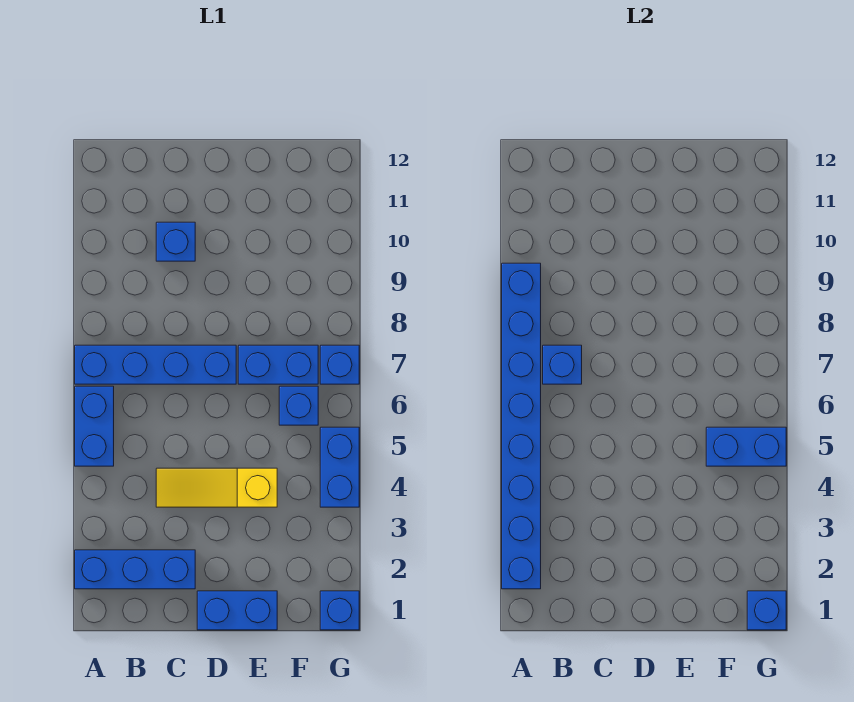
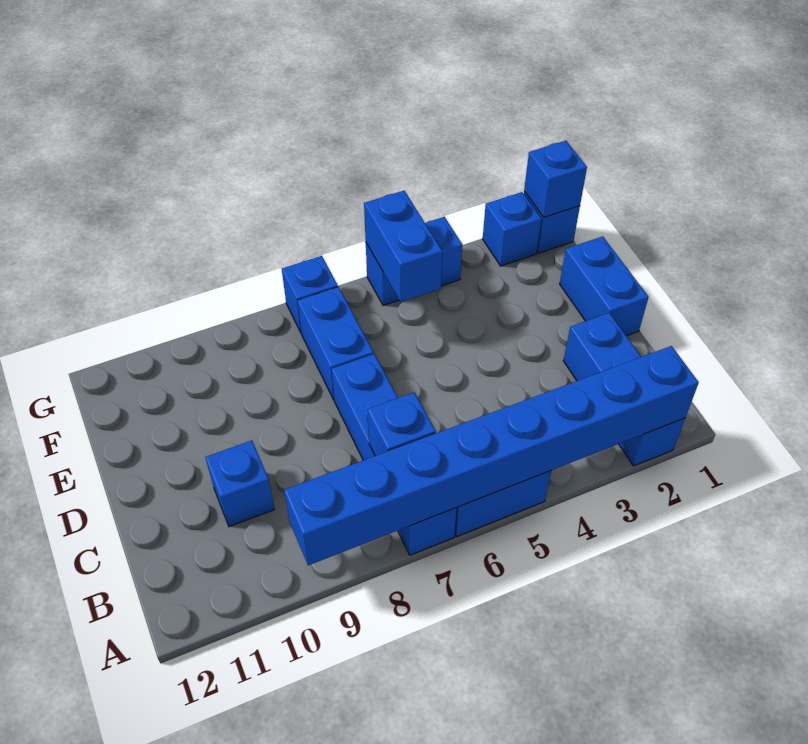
yellow 1x3 slope [156,468,277,507] -> none
blue 1x1 brick [279,386,318,425] -> blue 1x1 brick moved to [483,192,541,266]

